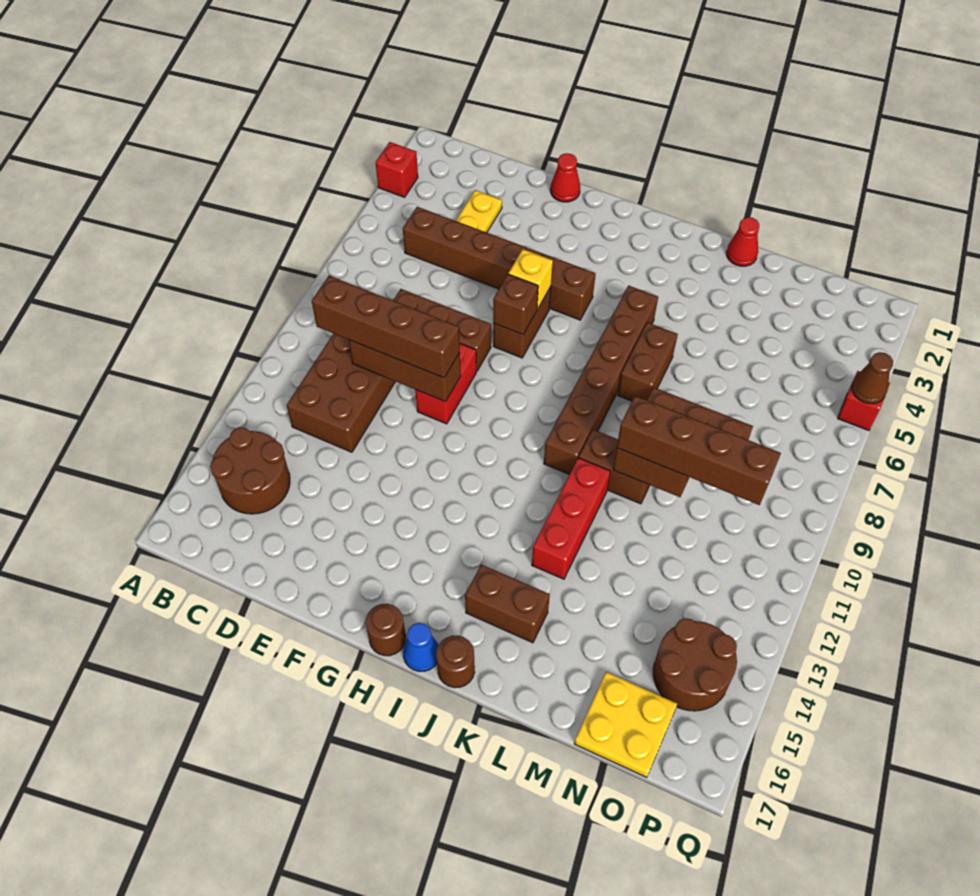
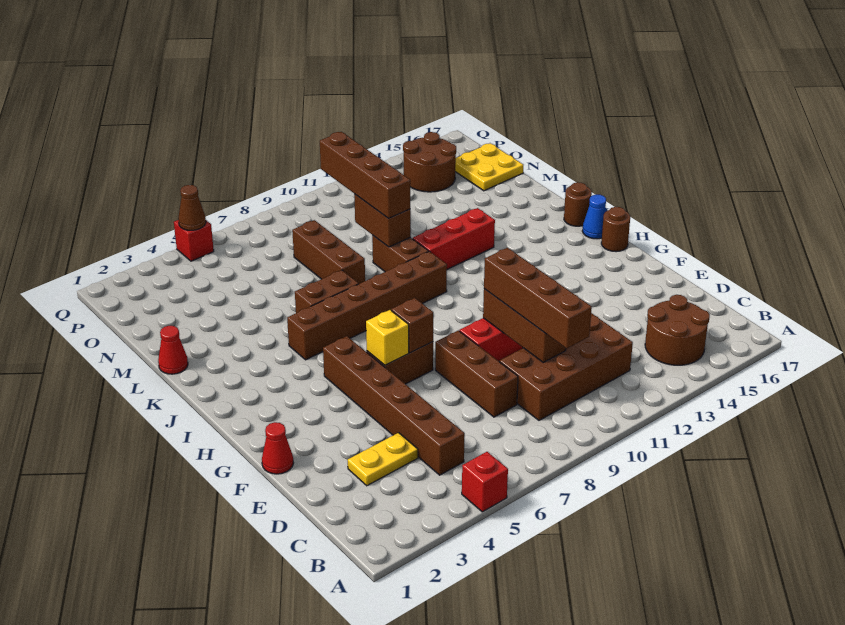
red 1x1 brick [376,142,418,197] -> red 1x1 brick moved to [462,452,508,512]
brown 1x2 brick [465,564,550,643] -> none

